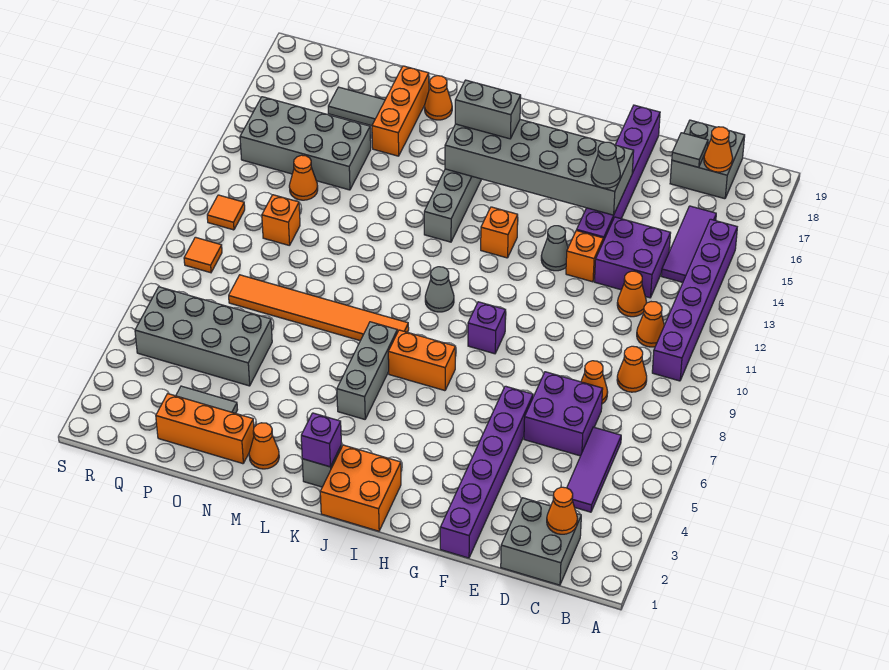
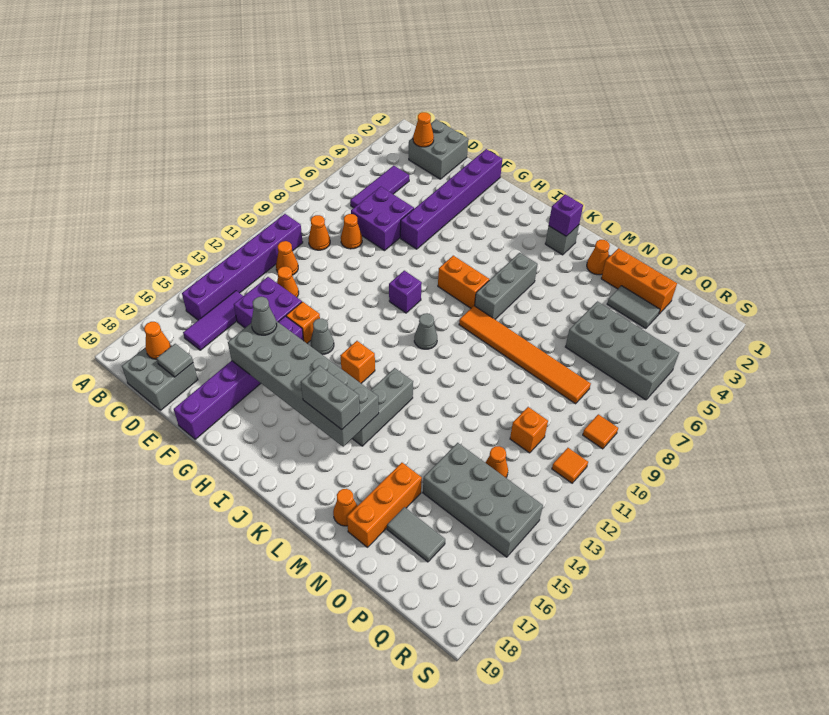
orange 2x2 brick [320,445,401,531] -> none

